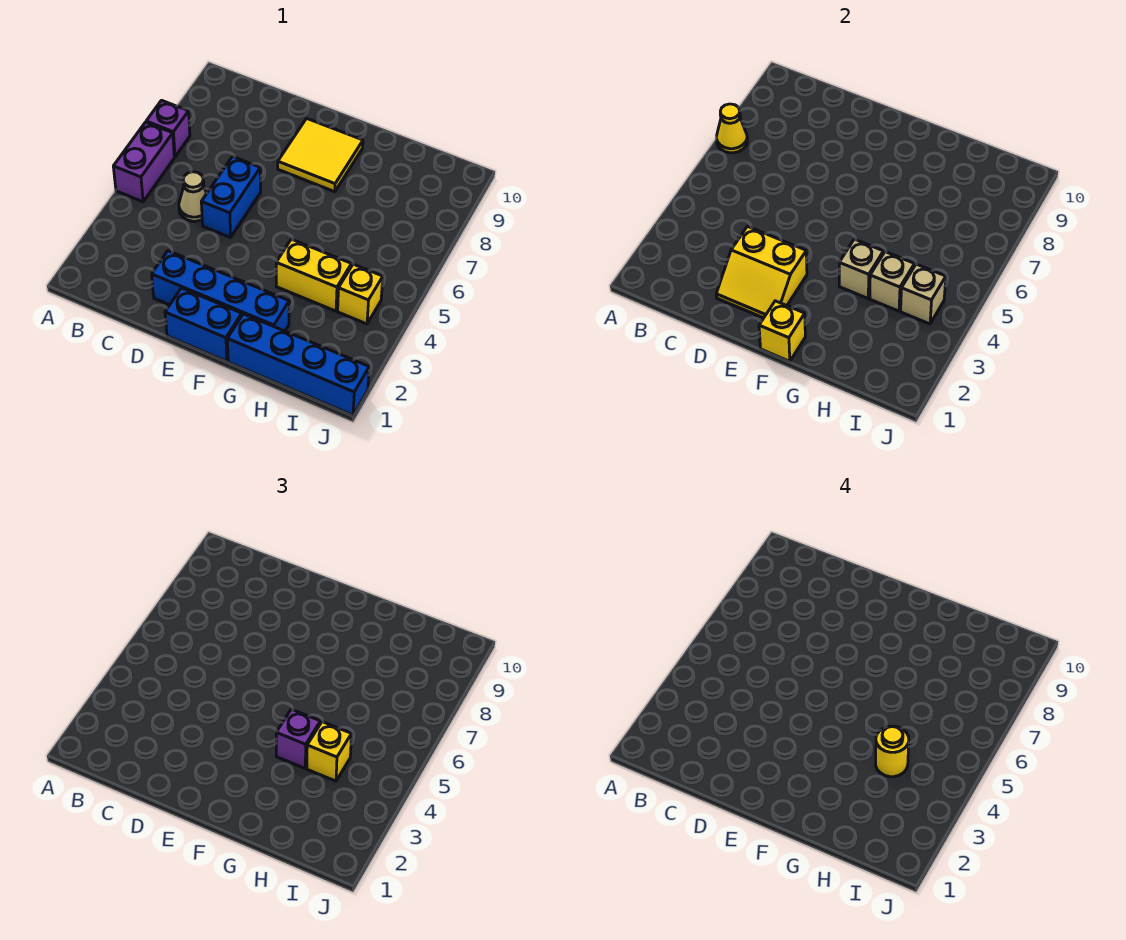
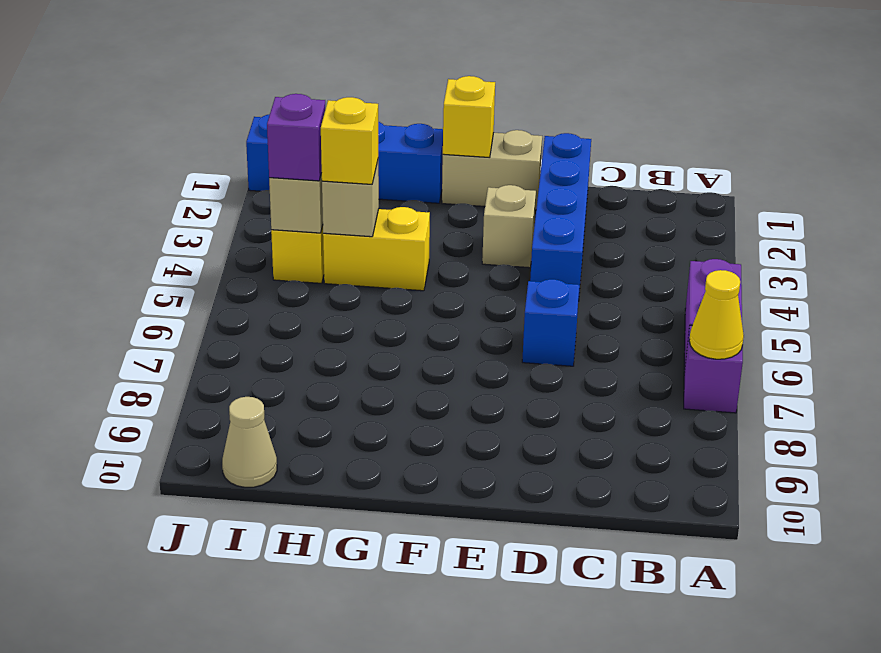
tan 1x1 cone [179,172,207,221] -> tan 1x1 cone moved to [222,397,277,487]
blue 1x4 brick [152,251,289,331] -> blue 1x4 brick turned to [530,133,591,301]
yellow 2x2 slope [716,227,807,318] -> none
blue 1x2 brick [201,157,261,237] -> blue 1x1 brick [522,279,579,366]
blue 1x2 brick [165,288,242,361] -> tan 1x2 brick [442,130,542,210]
yellow 2x2 tile [278,118,363,192] -> none
tan 1x1 brick [839,239,883,298] -> tan 1x1 brick moved to [482,185,536,268]
purple 1x1 brick [276,709,320,768] -> purple 1x1 brick moved to [267,94,326,181]
yellow 1x1 round brick [876,726,909,777] -> none

